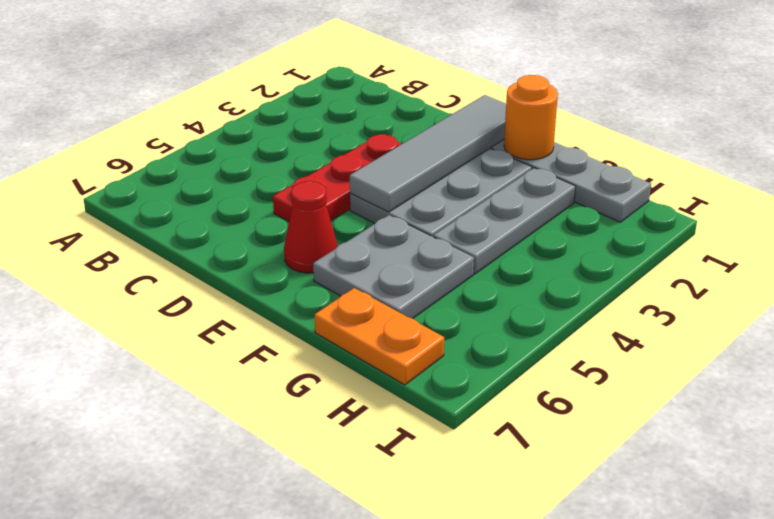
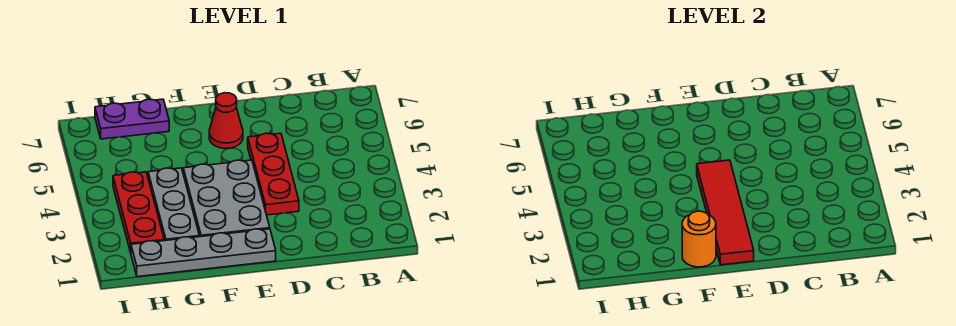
grey 1x4 tile [350,95,506,212] -> red 1x4 tile [697,160,754,265]
grey 2x2 plate [313,215,474,319] -> none
orange 1x2 plate [315,288,444,385] -> purple 1x2 plate [95,99,169,139]
none -> red 1x3 plate [113,172,164,252]

